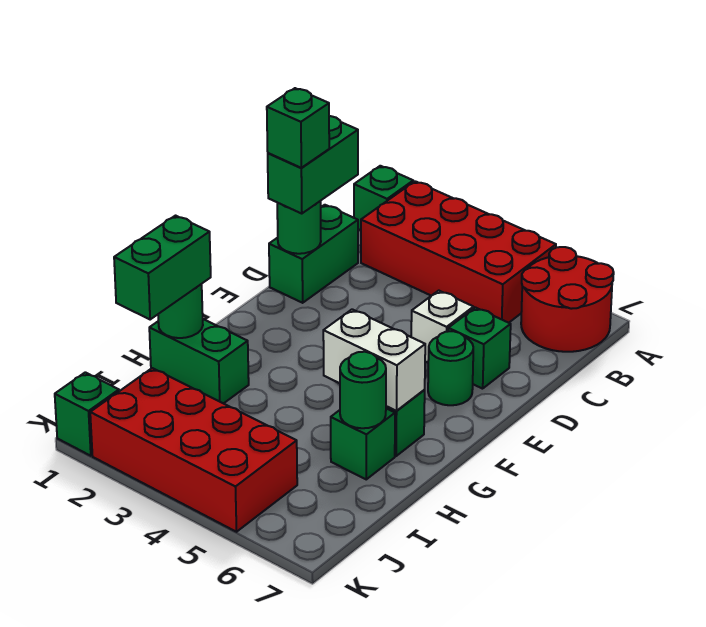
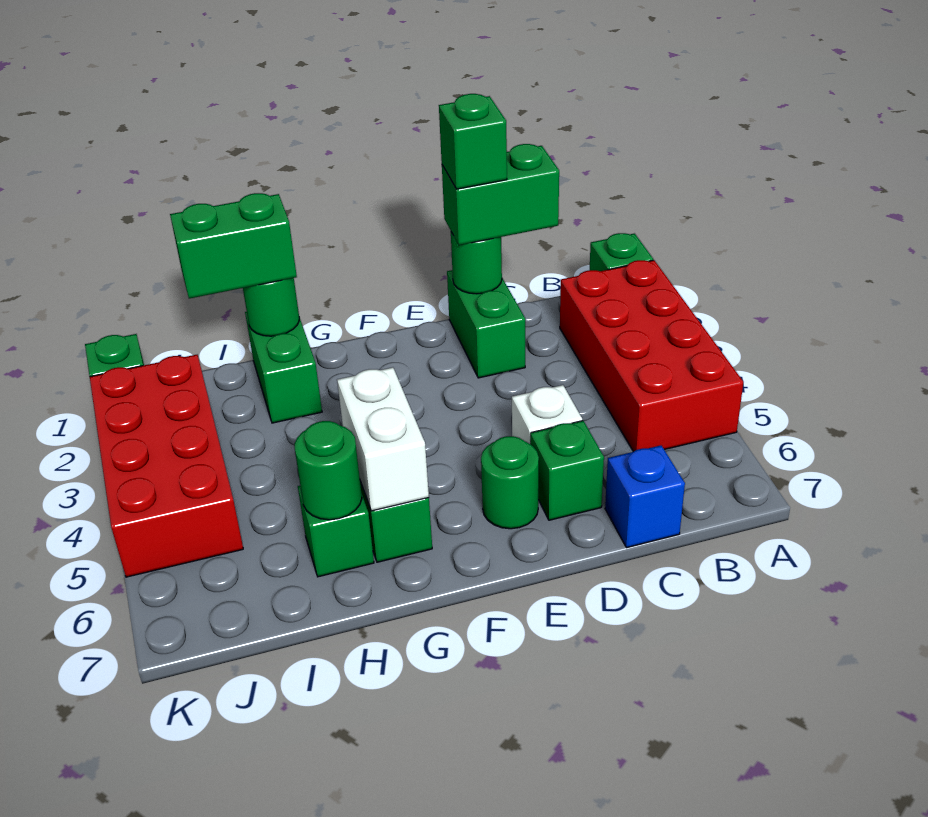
red 2x2 round brick [521,247,614,352] -> none
green 1x2 brick [269,205,358,303] -> green 1x2 brick turned to [447,270,525,378]
none -> blue 1x1 brick [605,445,685,548]

